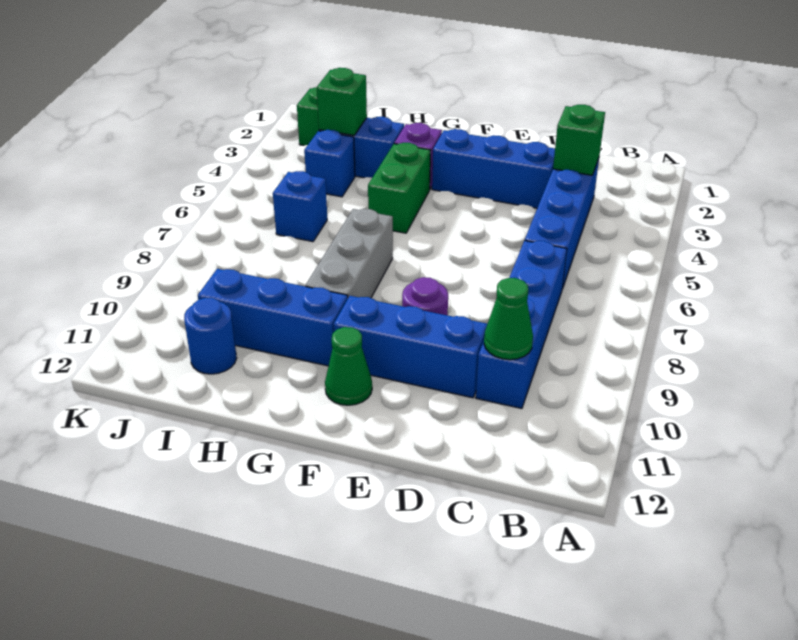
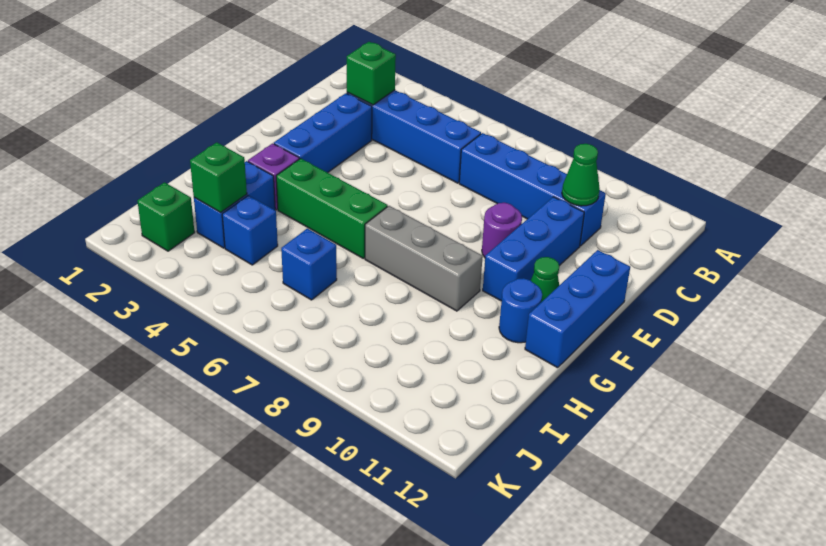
green 1x2 brick [368,143,431,233] -> green 1x3 brick [276,158,388,258]
blue 1x3 brick [198,269,348,366] -> blue 1x3 brick moved to [525,250,630,368]
blue 1x1 round brick [184,298,237,374] -> blue 1x1 round brick moved to [499,278,542,343]

